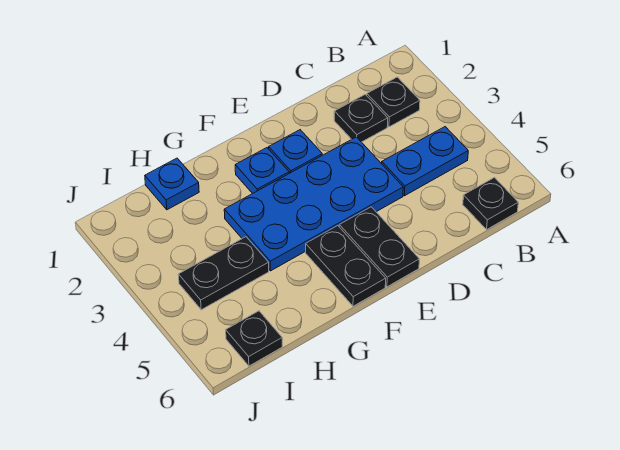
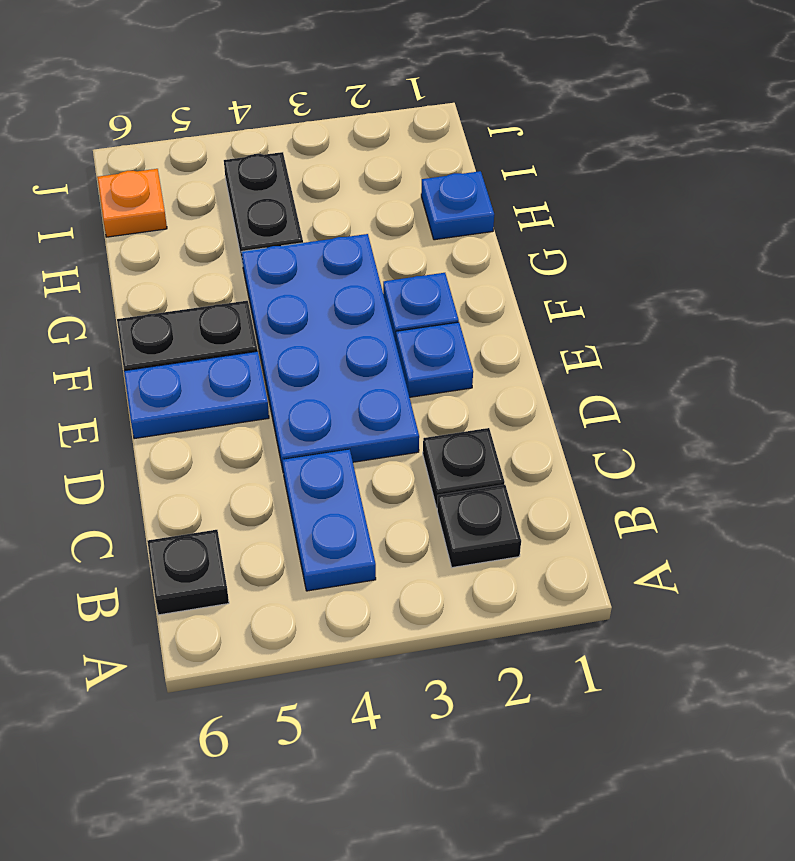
black 1x2 plate [339,207,419,287] -> blue 1x2 plate [124,351,269,439]
black 1x1 plate [226,311,282,366] -> orange 1x1 plate [97,169,167,237]

